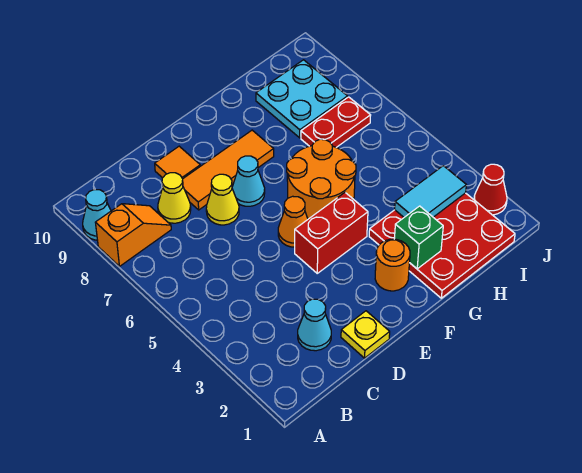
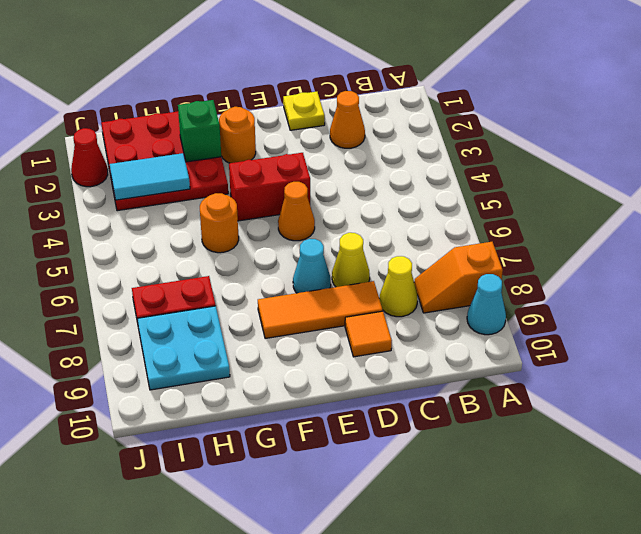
cyan 1x1 cone [298,299,331,351] -> orange 1x1 cone [330,91,365,148]
orange 2x2 round brick [287,139,356,219] -> orange 1x1 round brick [200,193,239,253]

